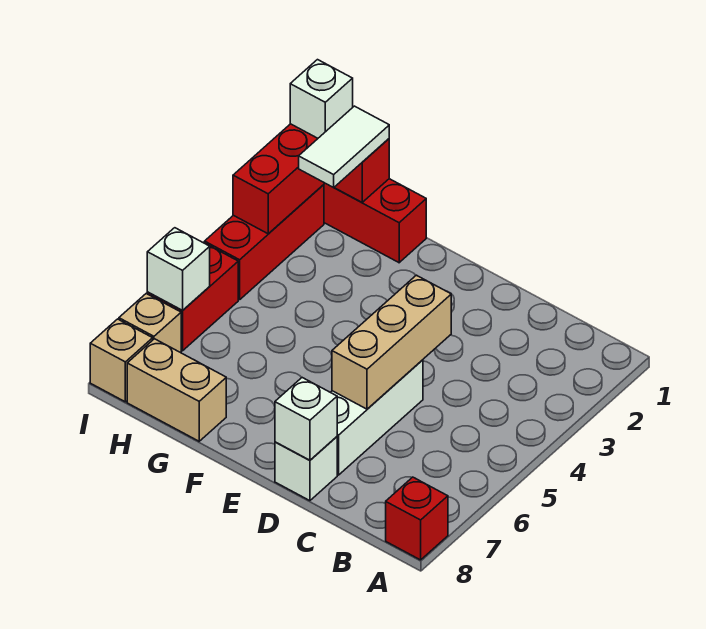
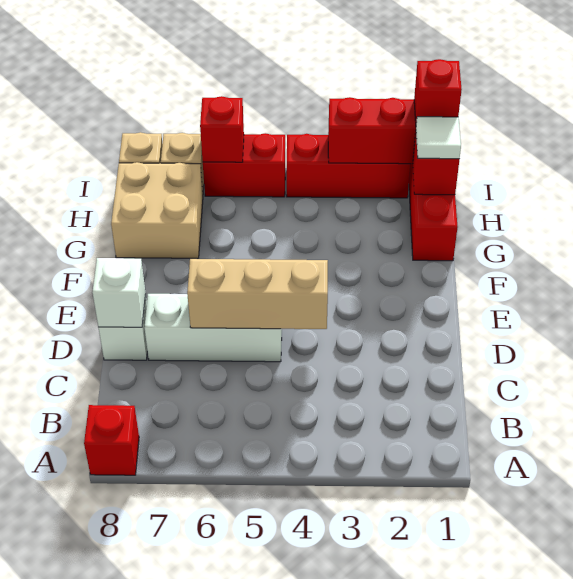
tan 1x2 brick [127,339,226,441] -> tan 2x2 brick [111,162,203,258]
white 1x2 tile [299,106,389,188] -> white 1x1 tile [416,117,461,159]
white 1x1 brick [290,60,353,138] -> red 1x1 brick [414,59,462,122]
white 1x1 brick [147,228,210,311] -> red 1x1 brick [200,96,244,162]

